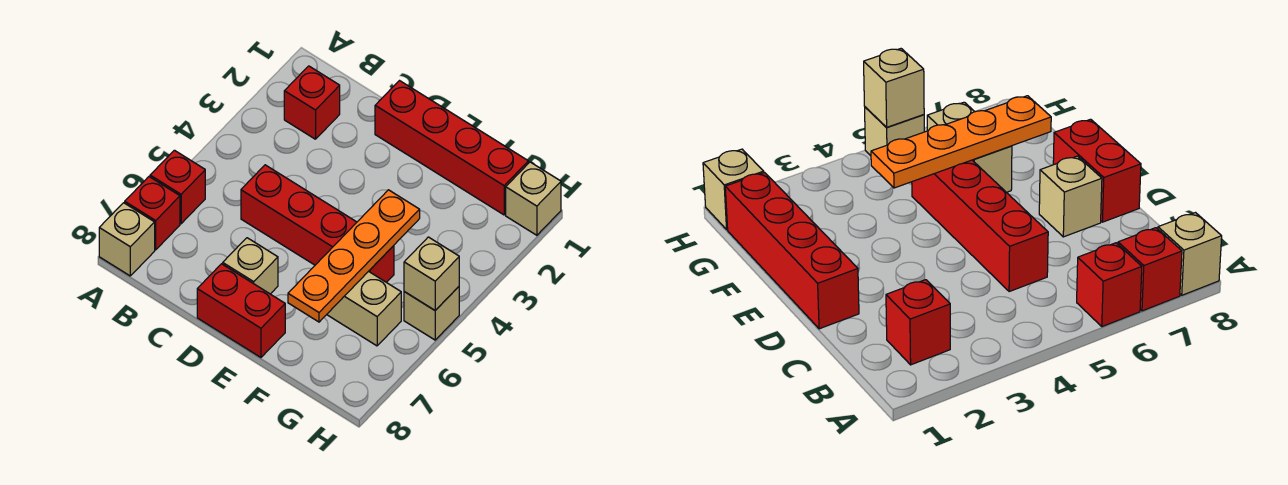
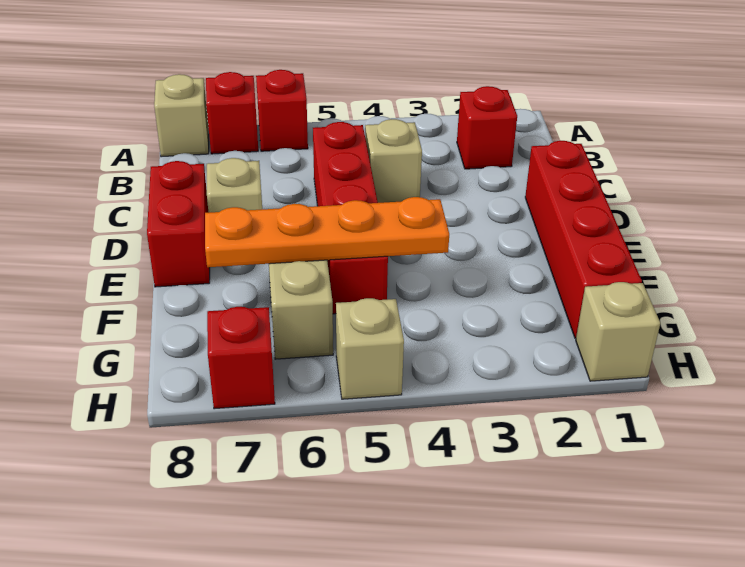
tan 1x1 brick [404,237,459,310] -> tan 1x1 brick moved to [365,119,422,203]
none -> red 1x1 brick [207,307,275,409]

